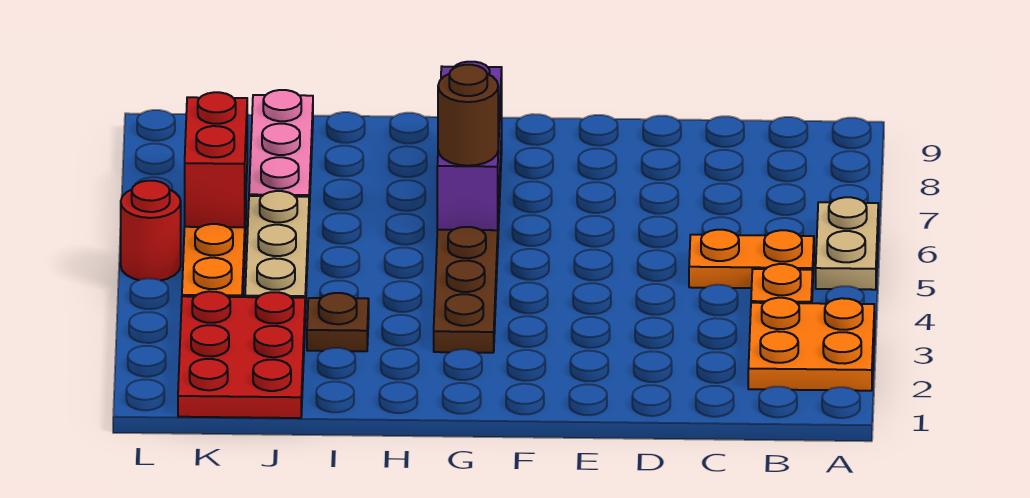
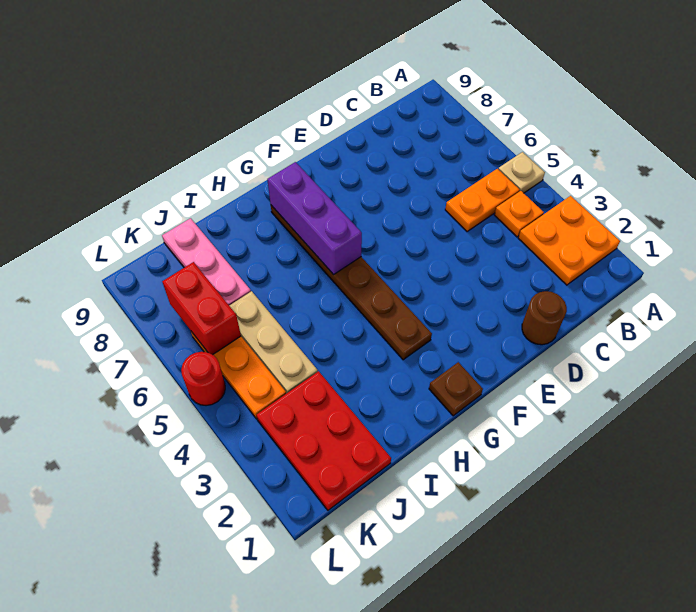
tan 1x2 plate [816,197,878,290] -> tan 1x1 plate [498,152,545,193]
brown 1x1 round brick [438,65,498,166] -> brown 1x1 round brick moved to [522,291,567,345]
brown 1x1 plate [307,293,369,351] -> brown 1x1 plate moved to [429,362,483,416]

